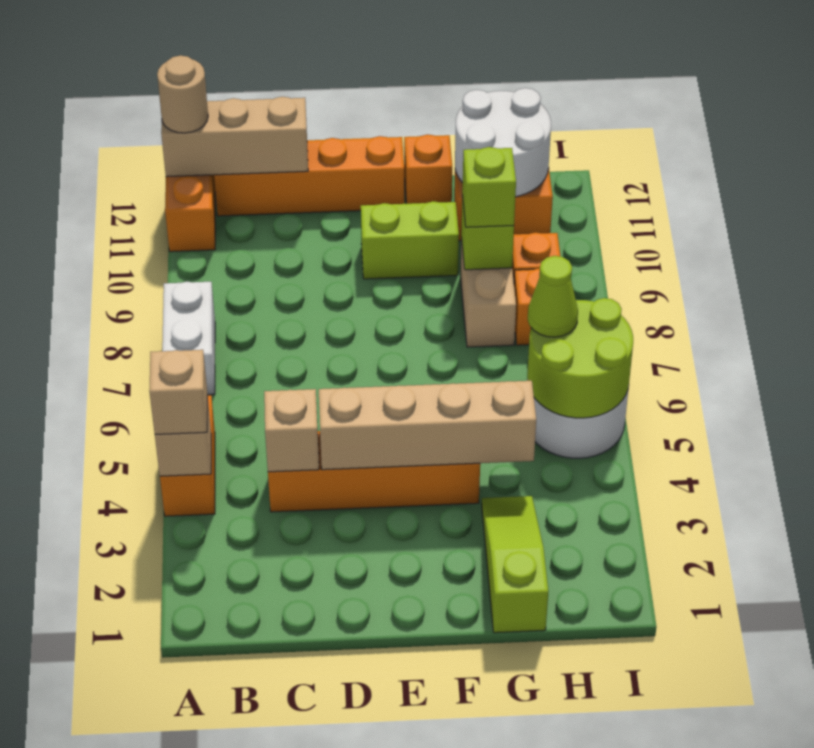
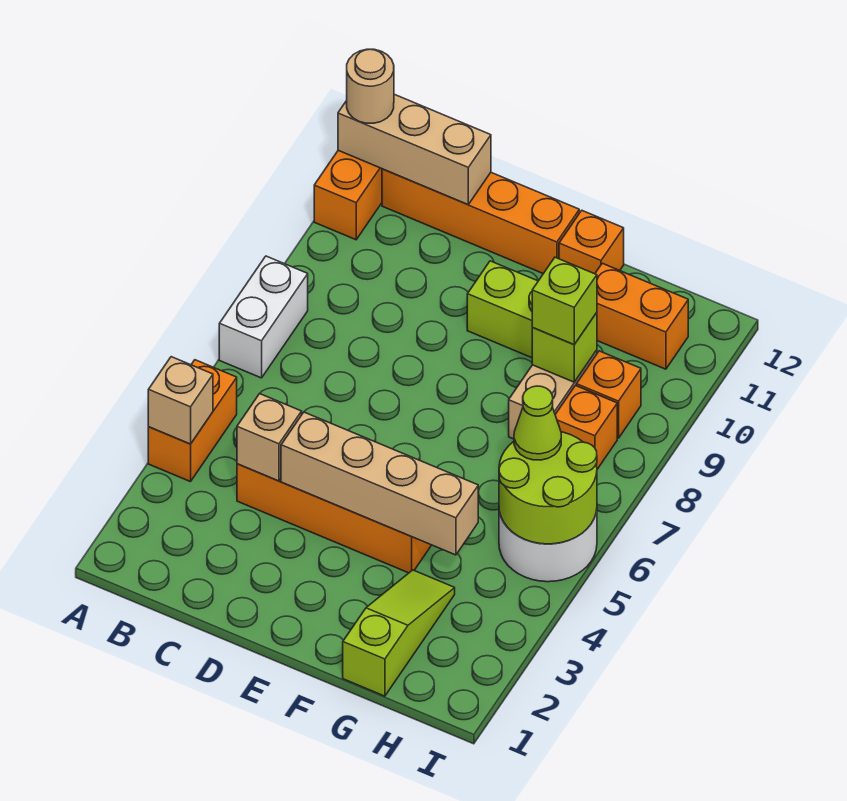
tan 1x1 brick [149,350,207,434] -> none
white 2x2 round brick [455,88,551,197] -> none

